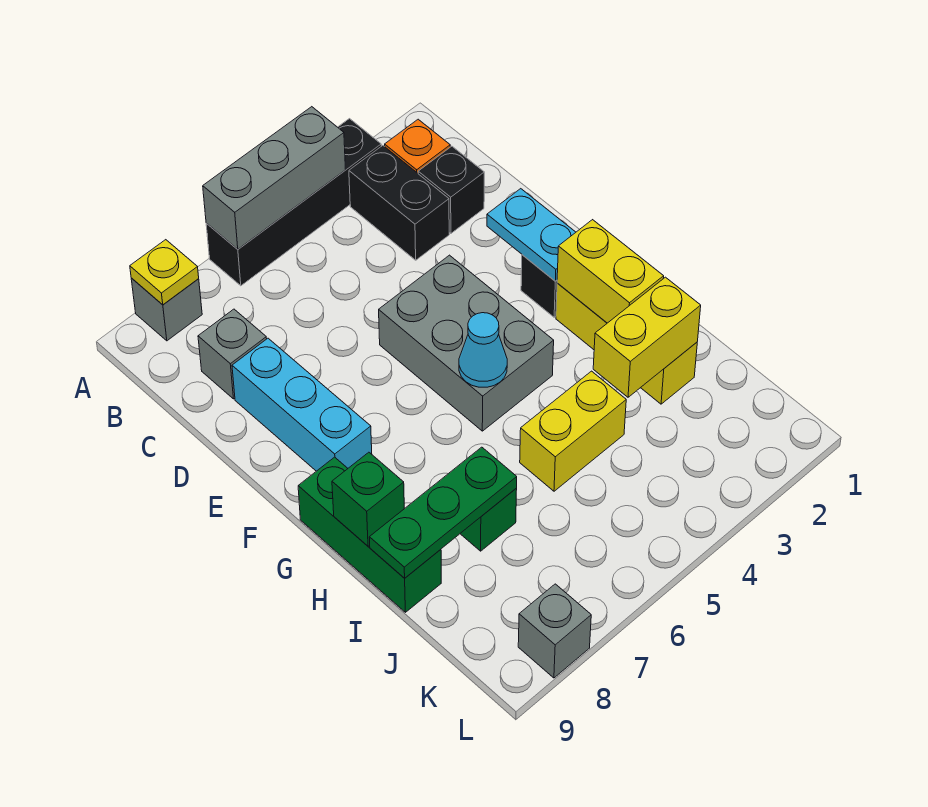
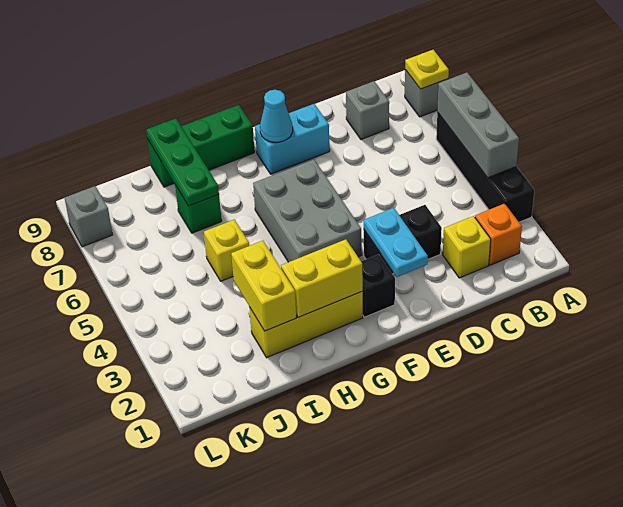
black 1x2 brick [349,146,449,260] -> black 1x2 brick moved to [364,205,442,274]
black 1x1 brick [418,146,484,233] -> yellow 1x1 brick [443,216,491,278]
cyan 1x3 brick [232,338,372,471] -> cyan 1x2 brick [255,104,330,174]
cyan 1x2 plate [487,189,576,281] -> cyan 1x2 plate turned to [364,208,428,277]
grey 2x3 brick [379,255,554,431] -> grey 2x3 brick turned to [253,160,362,262]
cyan 1x1 cone [459,313,507,387] -> cyan 1x1 cone moved to [260,90,293,142]
green 1x1 brick [332,452,404,546] -> none
yellow 1x2 brick [520,371,626,491] -> yellow 1x1 brick [204,220,249,281]

